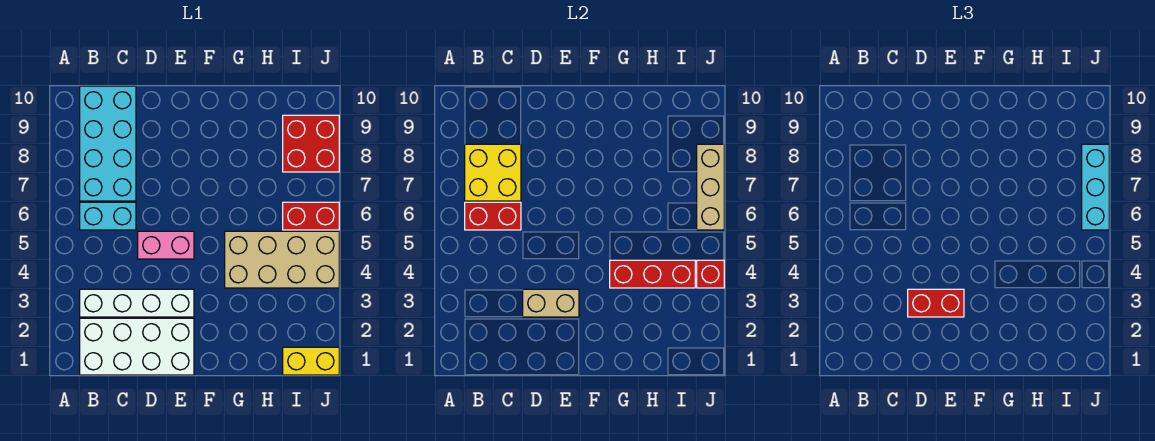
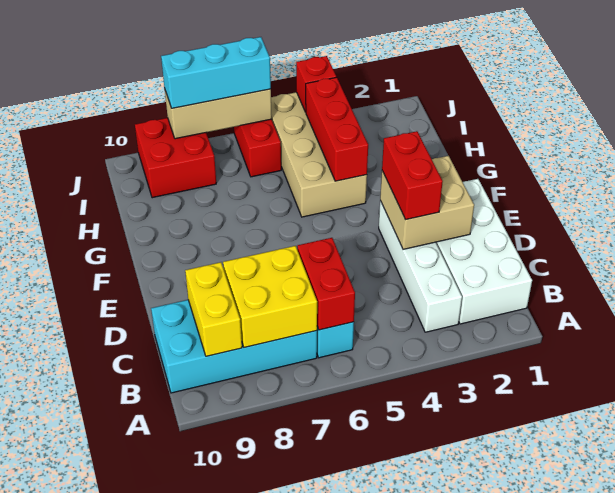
tan 1x2 brick [523,289,579,317] -> tan 2x2 brick [380,156,474,249]
pink 1x2 brick [138,231,194,259] -> none
yellow 1x2 brick [283,347,339,375] -> yellow 1x2 brick moved to [185,262,242,356]

